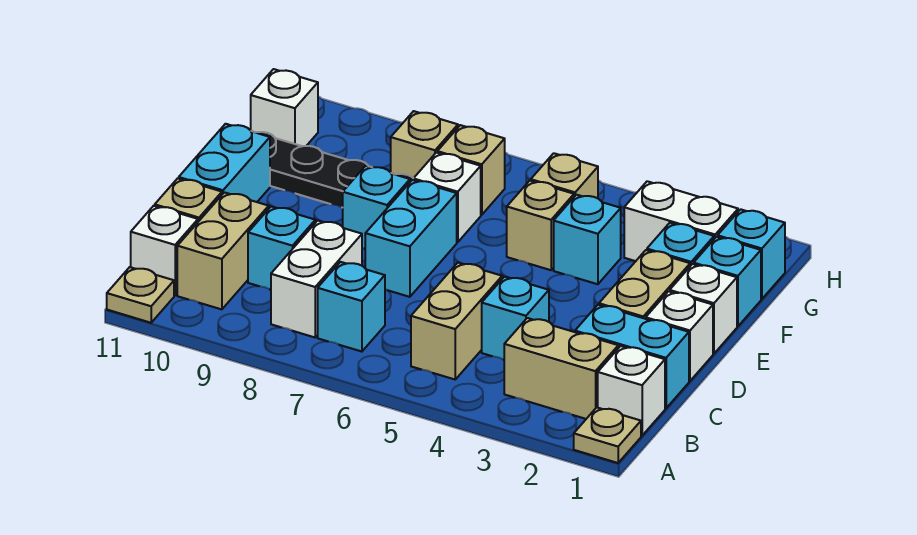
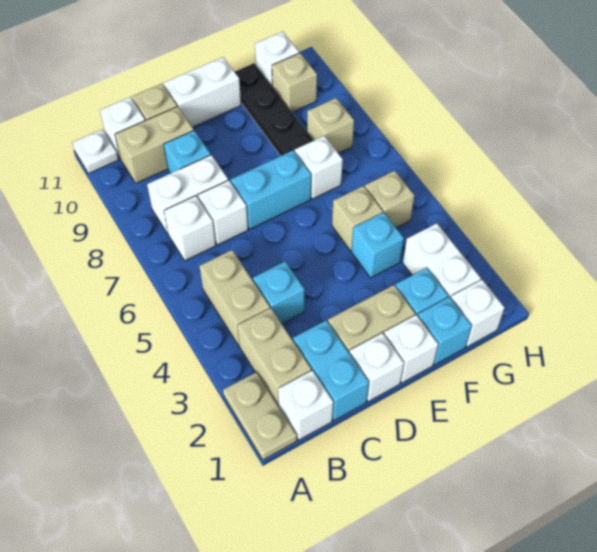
tan 1x1 plate [574,407,641,463] -> tan 1x2 plate [223,372,297,460]
tan 1x1 plate [107,267,174,323] -> white 1x1 plate [72,129,119,174]
tan 1x2 brick [411,263,502,379] -> tan 1x2 brick turned to [199,250,270,345]
cyan 1x1 brick [318,262,385,352] -> white 1x1 brick [164,196,216,261]
none -> white 1x1 brick [198,180,248,245]
cyan 1x2 brick [179,124,270,202] -> white 1x2 brick [163,57,241,127]
cyan 1x1 brick [343,166,410,249] -> none
cyan 1x1 brick [718,209,785,299] -> white 1x1 brick [451,280,505,347]
tan 1x1 brick [437,125,505,215] -> tan 1x1 brick moved to [272,53,317,112]

